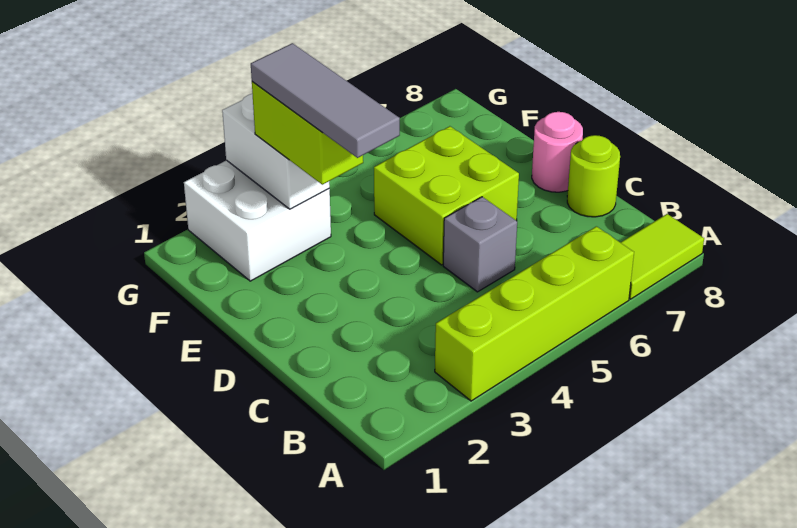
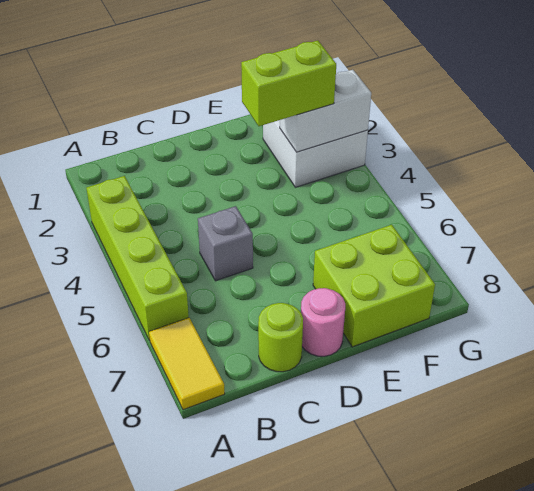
lime 1x2 tile [620,214,704,299] -> yellow 1x2 tile [149,318,225,410]
grey 1x3 tile [251,43,400,158] -> none
lime 2x2 brick [374,126,519,265] -> lime 2x2 brick moved to [313,225,435,347]

